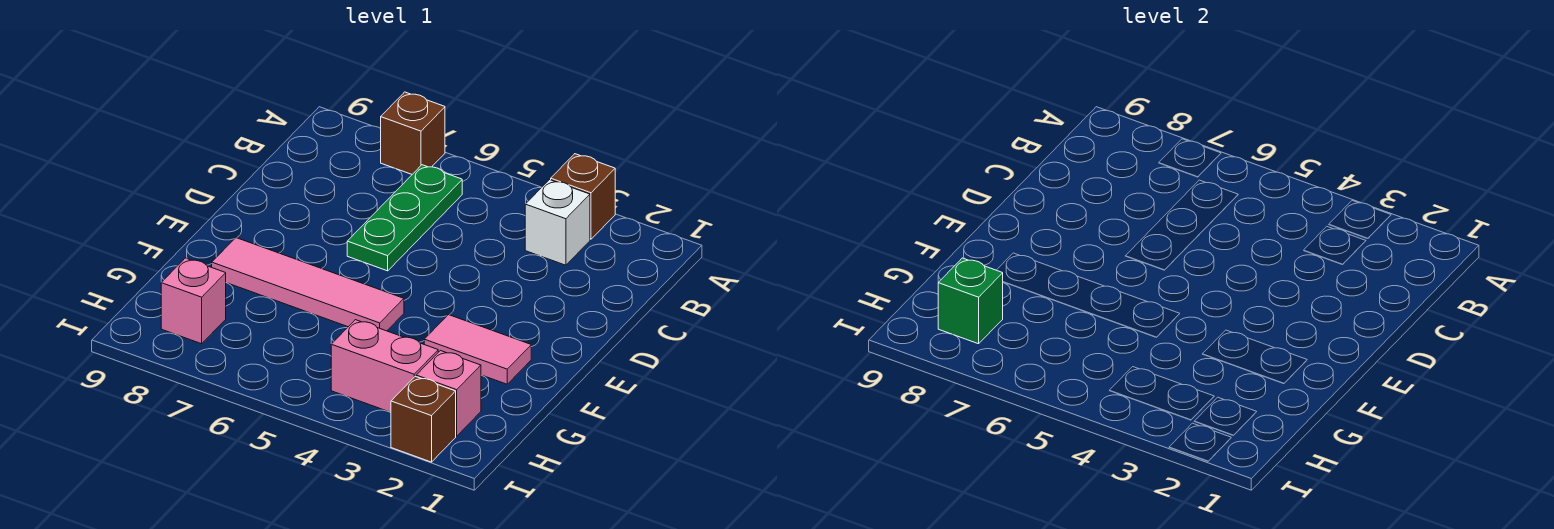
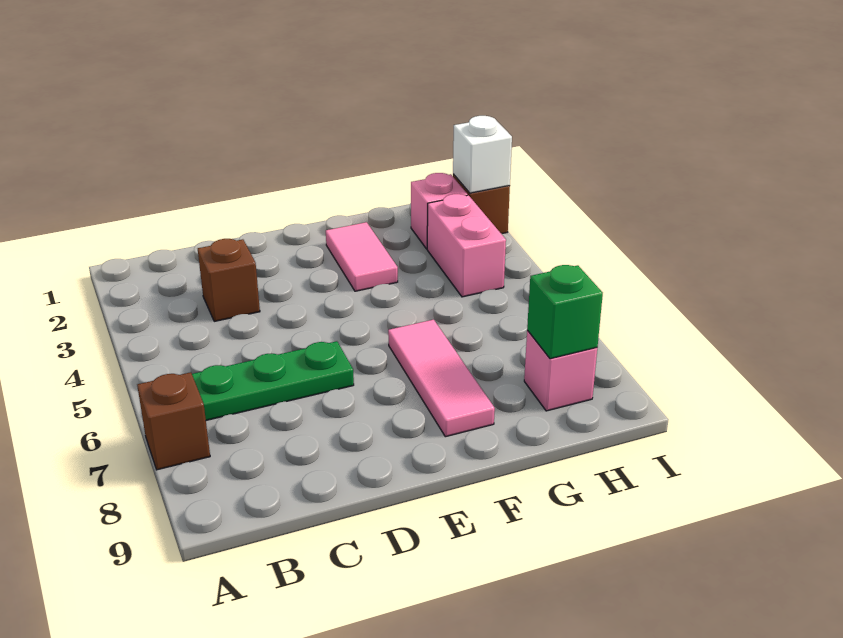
brown 1x1 brick [551,154,615,239] -> brown 1x1 brick moved to [198,239,260,321]
white 1x1 brick [525,180,590,265] -> white 1x1 brick moved to [453,116,512,193]
pink 1x4 tile [212,238,404,331] -> pink 1x3 tile [388,320,495,437]

